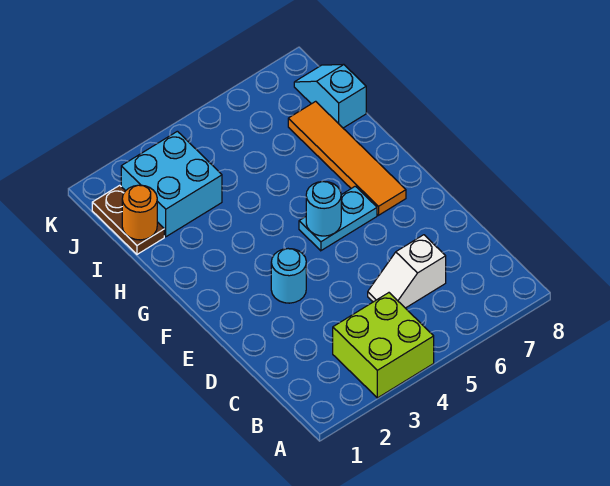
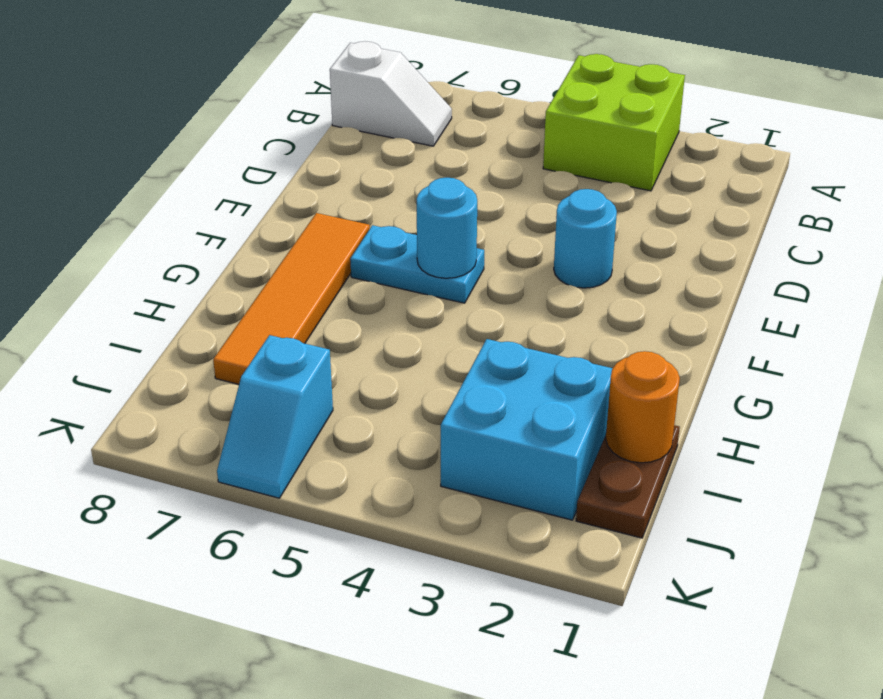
white 1x2 slope [368,235,446,308] -> white 1x2 slope moved to [330,41,452,146]
cyan 1x2 slope [294,64,366,128] -> cyan 1x2 slope moved to [217,335,333,498]

